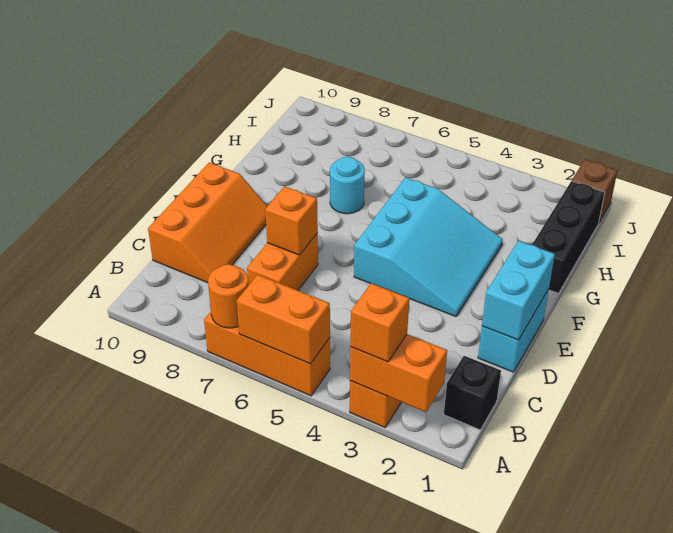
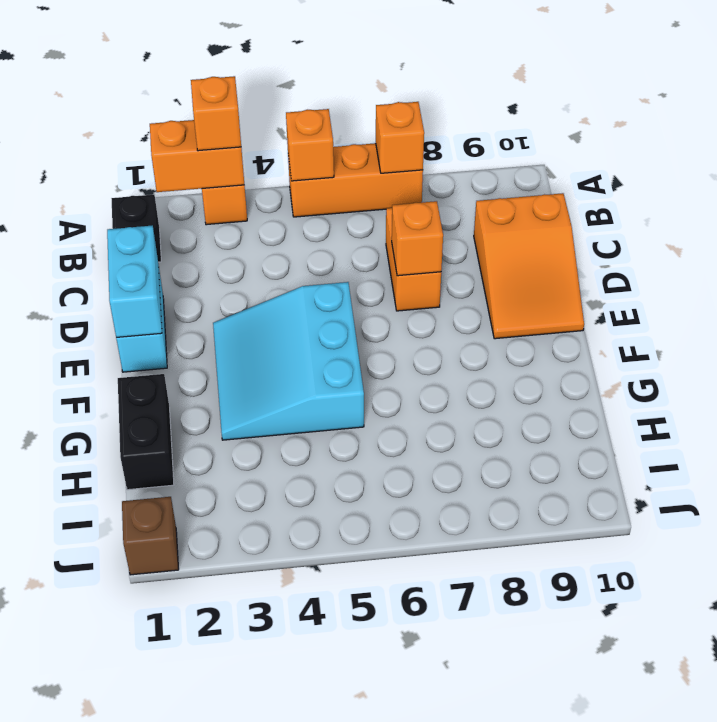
orange 1x2 brick [237,275,330,364] -> orange 1x1 brick [286,109,334,181]
orange 1x1 round brick [208,264,249,328] -> orange 1x1 brick [376,102,424,173]
orange 2x3 slope [148,163,267,283] -> orange 2x3 slope turned to [474,193,584,339]
black 1x3 brick [532,181,605,293] -> black 1x2 brick [118,374,174,490]
cyan 1x1 round brick [330,157,365,214] -> none

